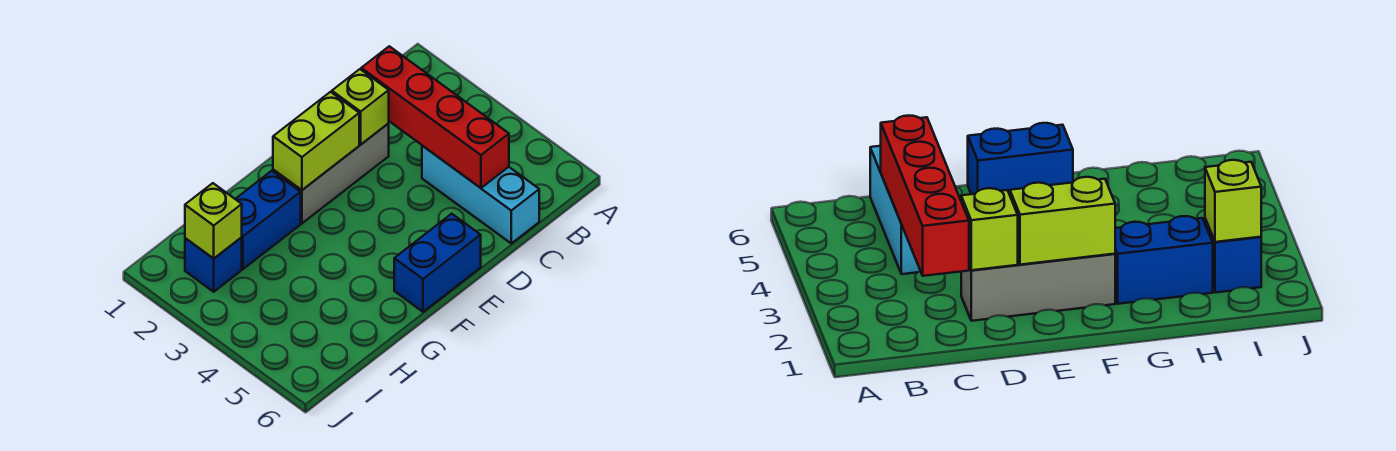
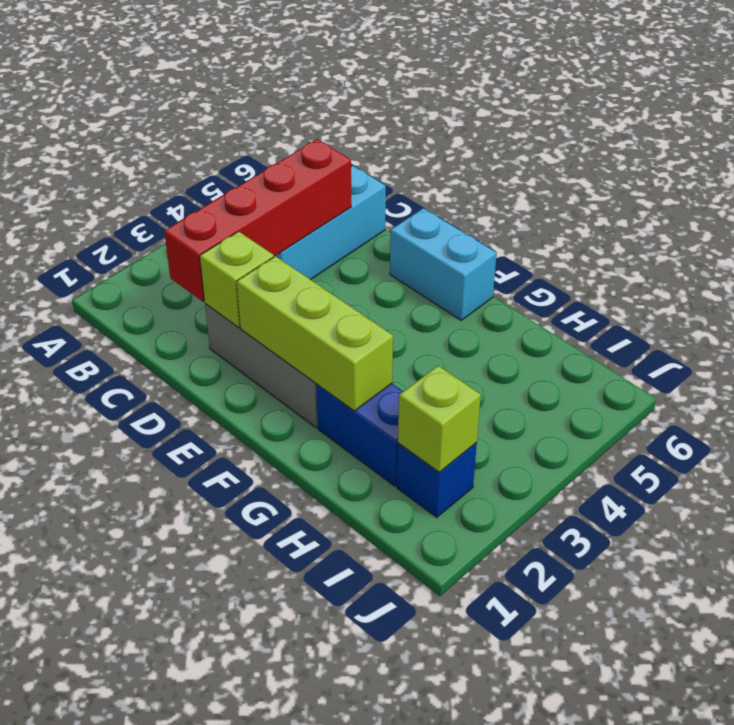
lime 1x2 brick [273,92,359,190] -> lime 1x3 brick [236,256,393,411]
blue 1x2 brick [394,214,481,312] -> cyan 1x2 brick [390,208,497,320]

